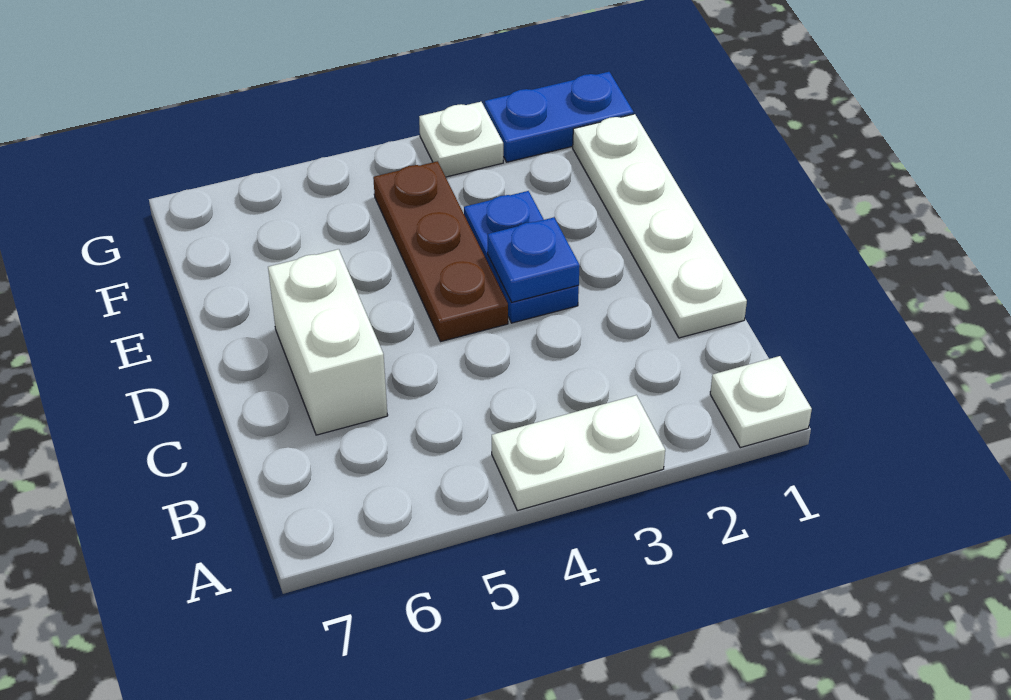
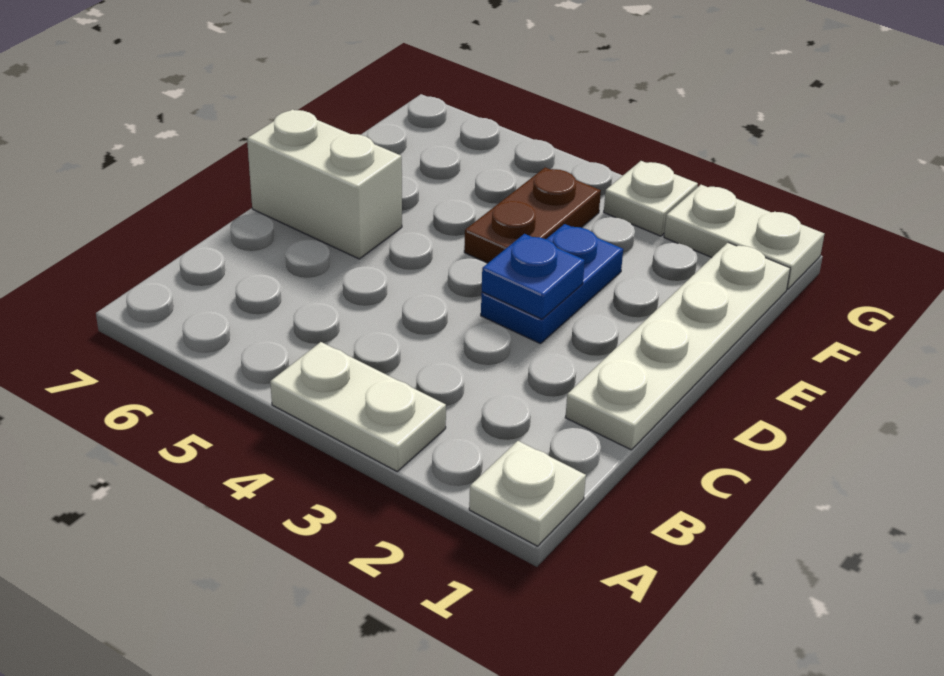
white 1x2 brick [268,249,388,435] -> white 1x2 brick turned to [247,109,402,259]
brown 1x3 plate [373,161,508,341] -> brown 1x2 plate [464,167,601,263]
blue 1x2 plate [485,72,634,162] -> white 1x2 plate [664,185,824,289]

